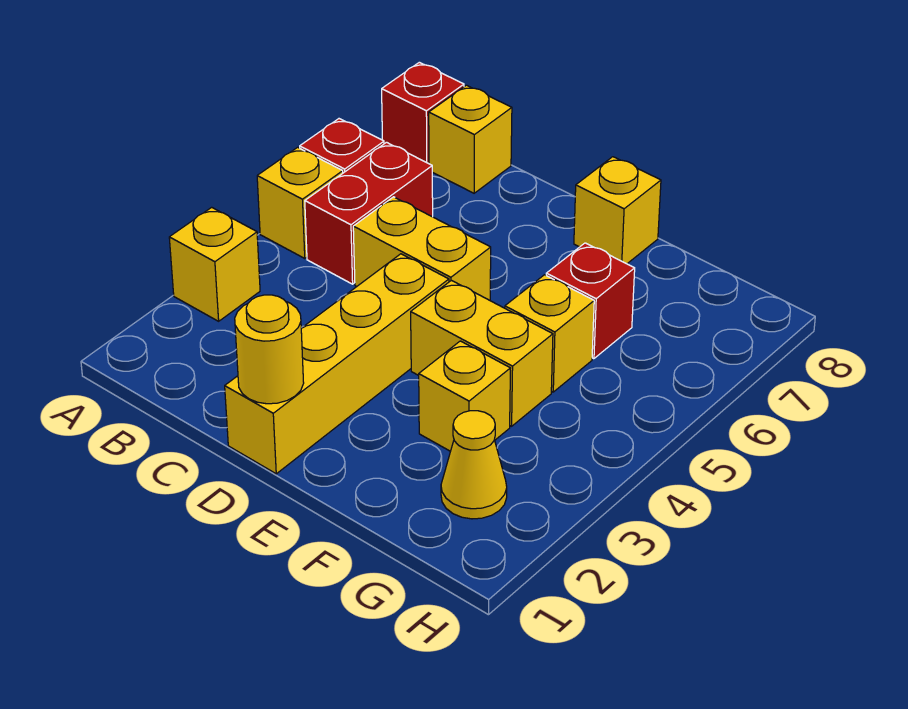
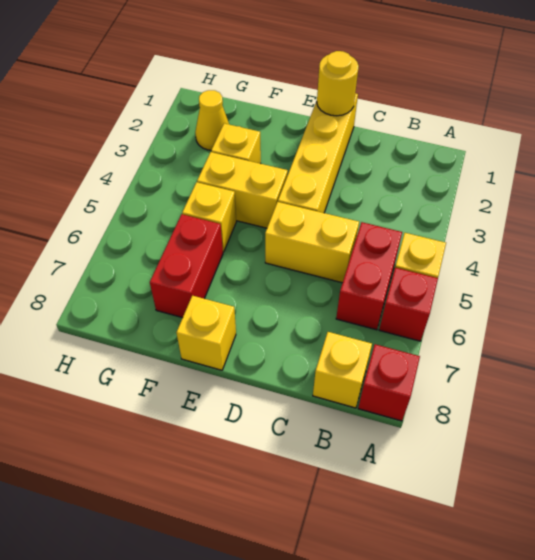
yellow 1x1 brick [169,207,260,321] -> none
red 1x1 brick [546,243,635,359] -> red 1x2 brick [150,214,223,318]

